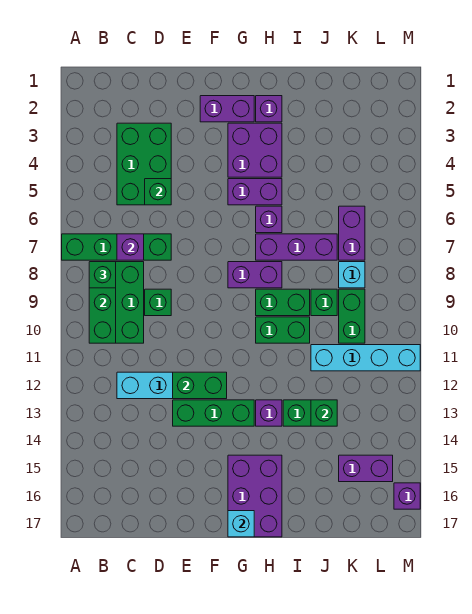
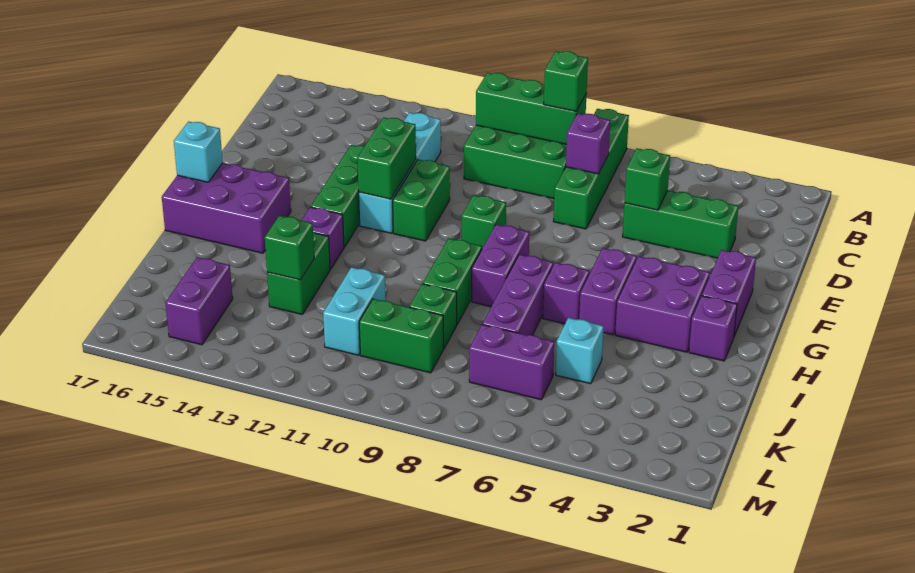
green 2x3 brick [117,123,171,205] -> green 1x3 brick [623,190,738,258]
green 1x1 brick [145,289,171,316] -> green 1x1 brick moved to [462,195,506,248]
green 1x2 brick [256,317,310,343] -> green 1x2 brick moved to [393,159,450,241]
cyan 1x4 brick [311,345,420,371] -> cyan 1x2 brick [323,267,386,355]
cyan 1x1 brick [339,262,365,288] -> cyan 1x1 brick moved to [556,318,604,384]
purple 1x1 brick [394,483,420,509] -> none

